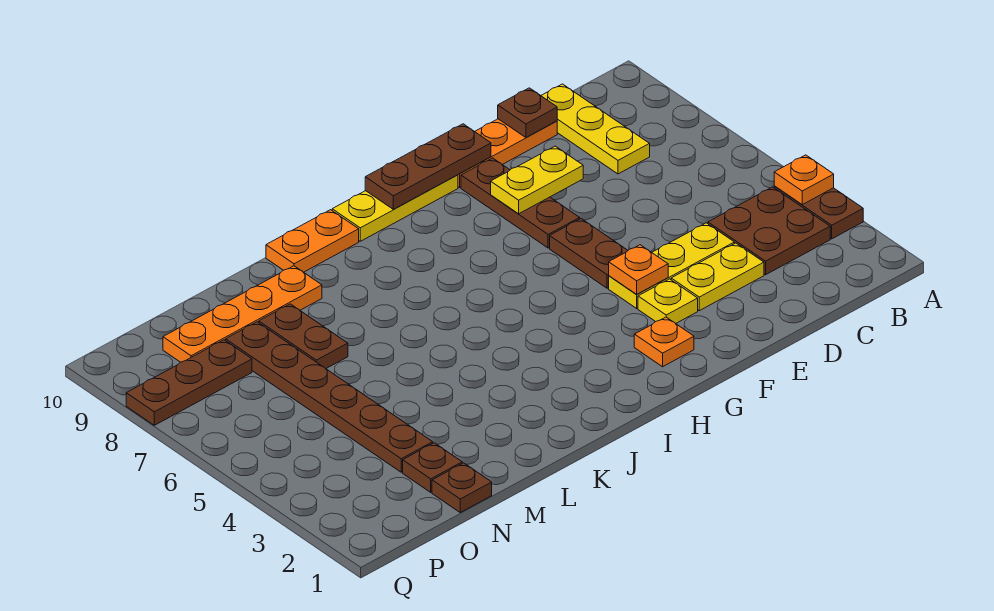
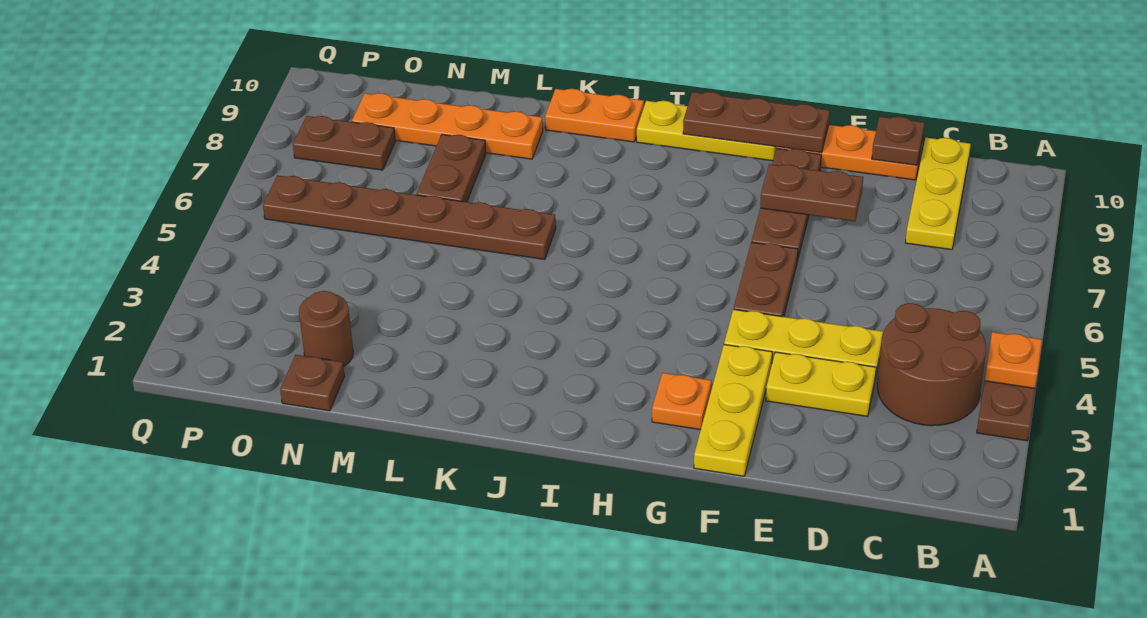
brown 2x2 plate [708,187,830,275] -> brown 2x2 round brick [877,303,986,426]
yellow 1x2 plate [491,146,583,214] -> brown 1x2 plate [760,164,863,221]
yellow 1x1 plate [638,279,698,324] -> yellow 1x3 plate [694,345,773,476]
orange 1x1 plate [609,245,668,294] -> none
brown 1x1 plate [403,443,462,492] -> brown 1x1 round brick [299,291,353,367]
brown 1x6 plate [226,322,433,472] -> brown 1x6 plate turned to [263,175,556,259]
brown 1x3 plate [126,340,252,425] -> brown 1x2 plate [293,116,395,170]

